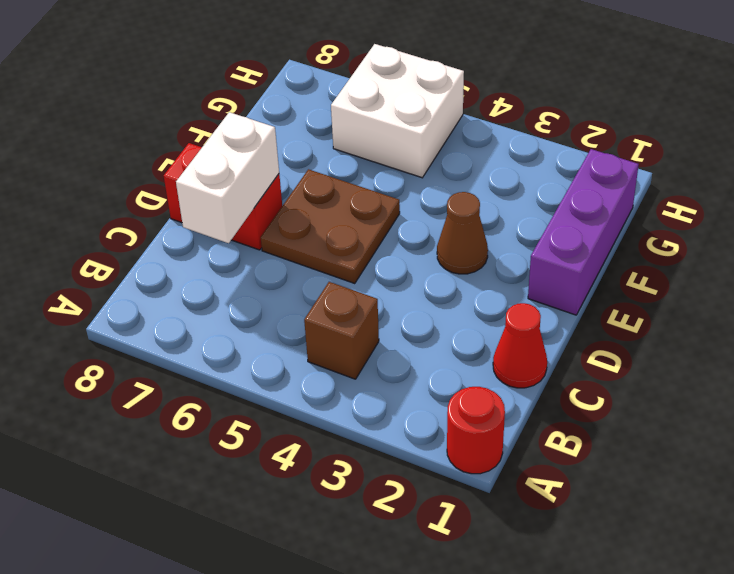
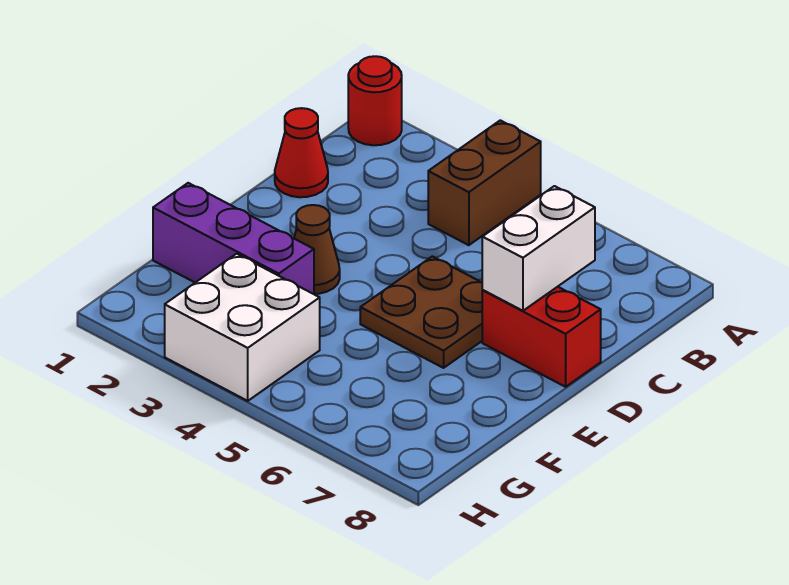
brown 1x1 brick [304,282,379,379] -> brown 1x2 brick [428,120,541,245]
purple 1x3 brick [528,149,639,315] -> purple 1x3 brick turned to [153,183,314,294]
white 2x2 brick [331,44,464,178] -> white 2x2 brick moved to [165,254,320,401]

